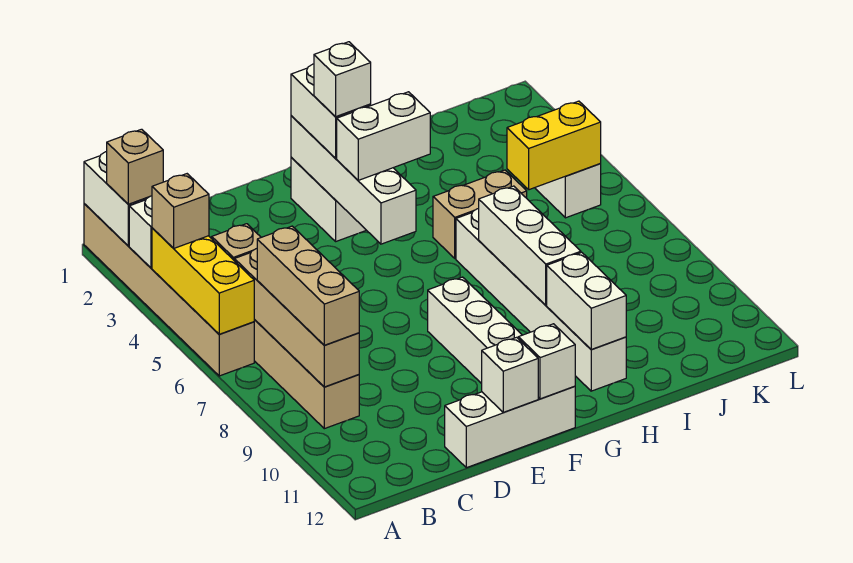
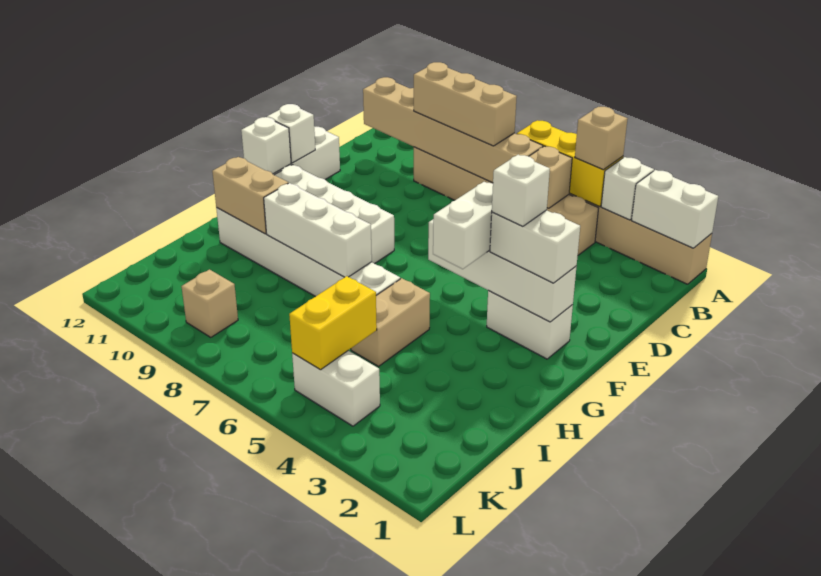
tan 1x1 brick [107,129,163,204] -> tan 1x1 brick moved to [181,269,238,337]
tan 1x4 brick [234,249,359,387] -> tan 1x6 brick [363,77,543,183]
white 1x2 brick [547,252,626,349] -> tan 1x2 brick [212,157,288,234]

